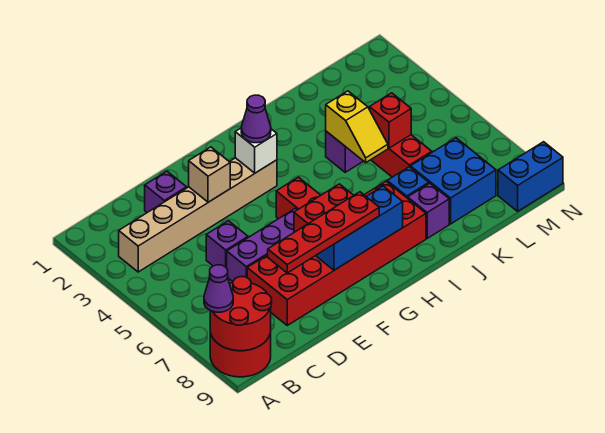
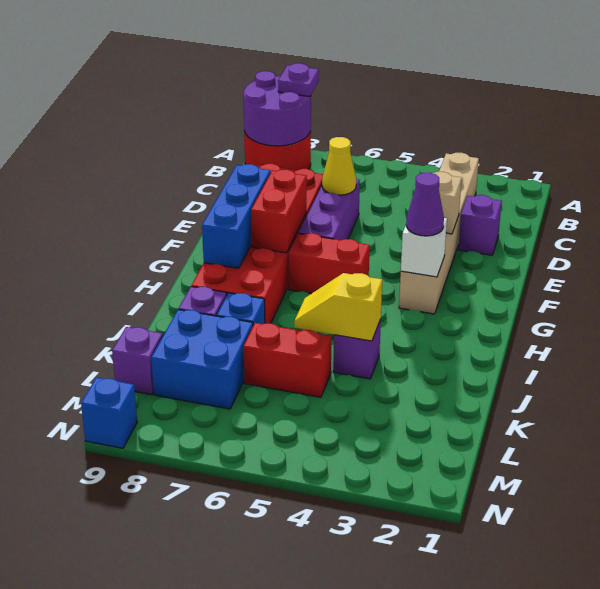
red 2x2 round brick [210,277,272,351] -> purple 2x2 round brick [243,71,311,146]
purple 1x1 cone [204,265,233,312] -> purple 1x1 plate [278,63,319,97]
purple 1x1 brick [206,221,248,268] -> purple 1x1 brick moved to [112,327,163,395]
none -> yellow 1x1 cone [322,137,356,195]
red 1x4 plate [268,192,379,273] -> none
red 1x1 brick [370,93,411,148] -> none
blue 1x2 brick [498,142,563,211] -> blue 1x1 brick [81,377,137,448]

